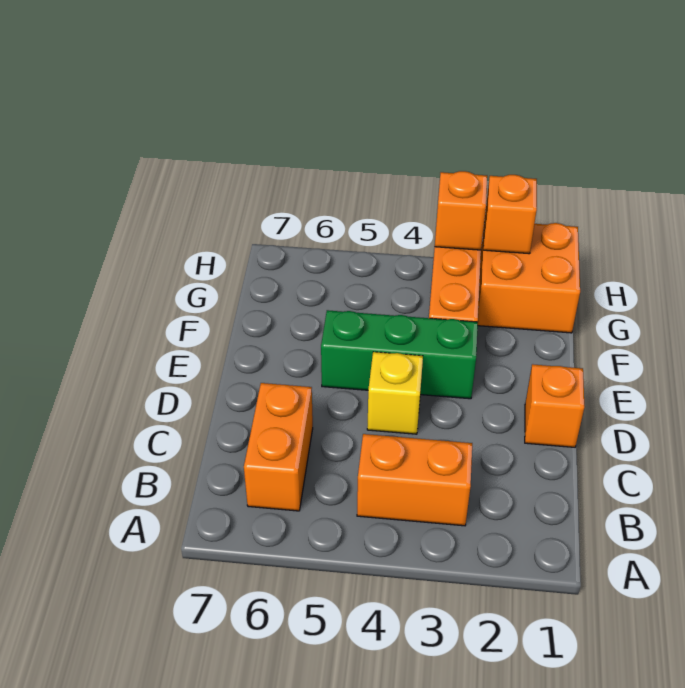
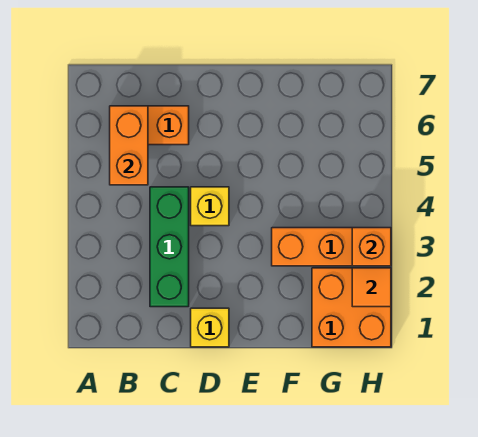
orange 1x2 brick [357,434,472,526] -> orange 1x2 brick moved to [110,106,148,185]
orange 1x1 brick [525,364,584,447] -> yellow 1x1 brick [191,308,229,347]
green 1x3 brick [321,310,478,399] -> green 1x3 brick moved to [150,187,189,307]
orange 1x1 brick [483,175,537,254] -> orange 1x1 tile [352,268,391,307]

